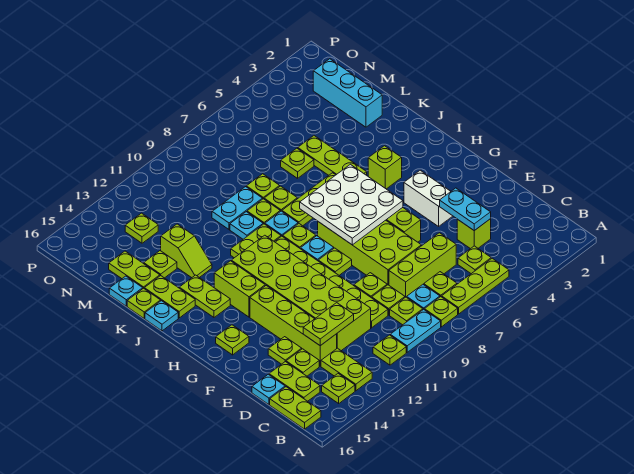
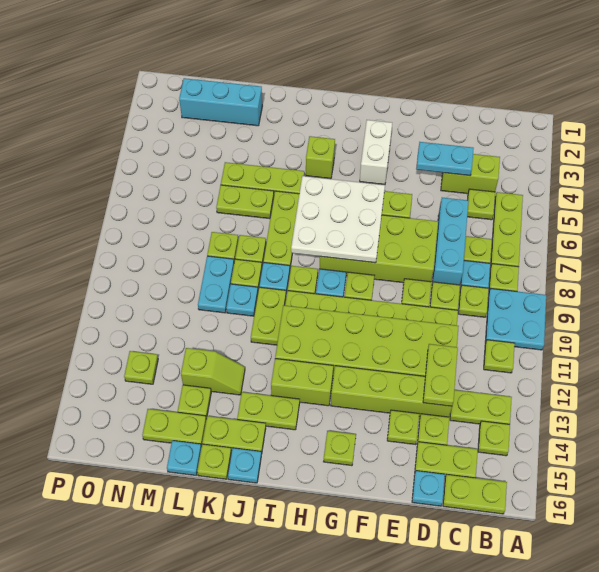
cyan 1x2 plate [390,309,441,352] -> cyan 2x2 plate [485,288,546,350]
lime 1x1 brick [457,219,491,249] -> lime 1x2 brick [441,154,500,194]
lime 1x3 brick [389,233,456,297] -> cyan 1x3 brick [432,198,469,285]
white 1x2 brick [404,170,452,226] -> white 1x2 brick turned to [360,120,392,184]
lime 1x1 plate [281,148,314,178] -> lime 1x2 plate [216,185,274,219]

